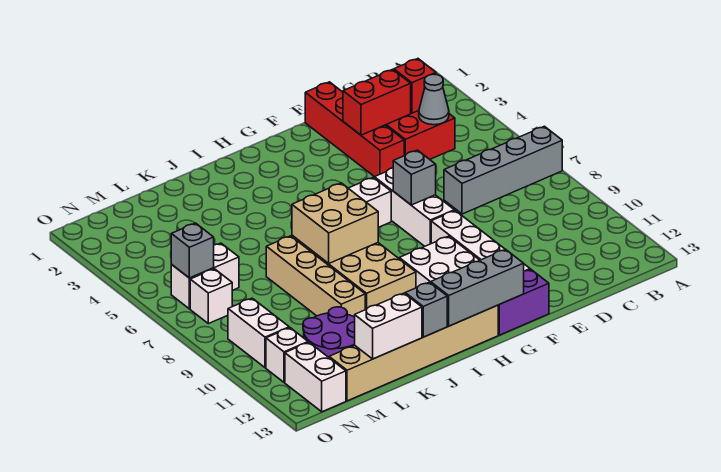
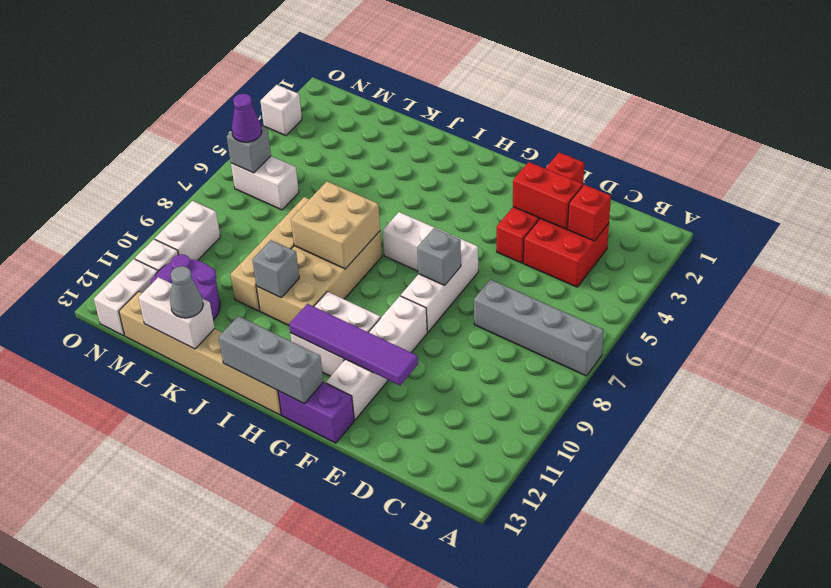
grey 1x1 cone [419,74,449,125] -> grey 1x1 cone moved to [170,266,203,318]
none -> purple 1x4 tile [289,304,418,385]
grey 1x1 brick [405,282,447,337] -> grey 1x1 brick moved to [252,240,299,298]
none -> purple 1x1 cone [232,94,262,142]
white 1x1 brick [190,269,233,324] -> white 1x1 brick moved to [260,85,302,136]

